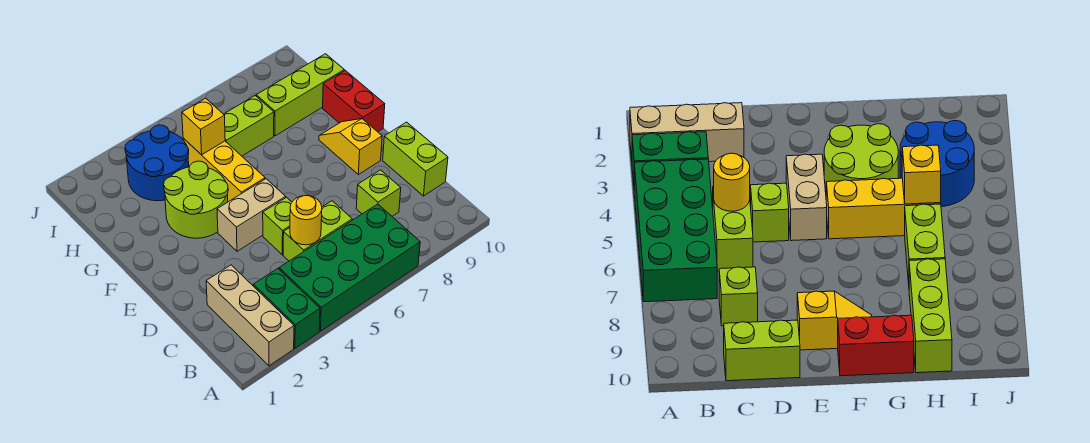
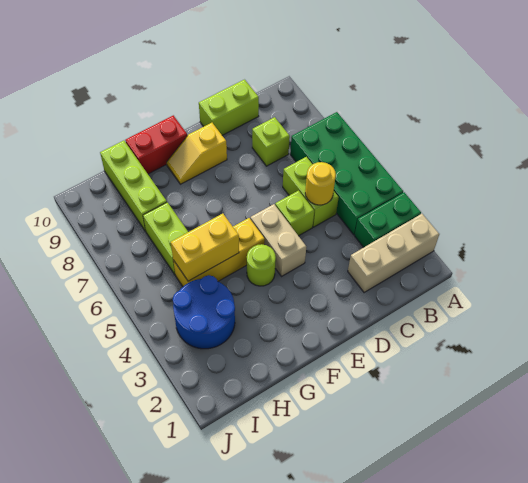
lime 2x2 round brick [164,161,228,238] -> lime 1x1 round brick [247,244,276,286]
yellow 1x1 brick [182,98,225,155] -> yellow 1x2 brick [171,214,239,281]

